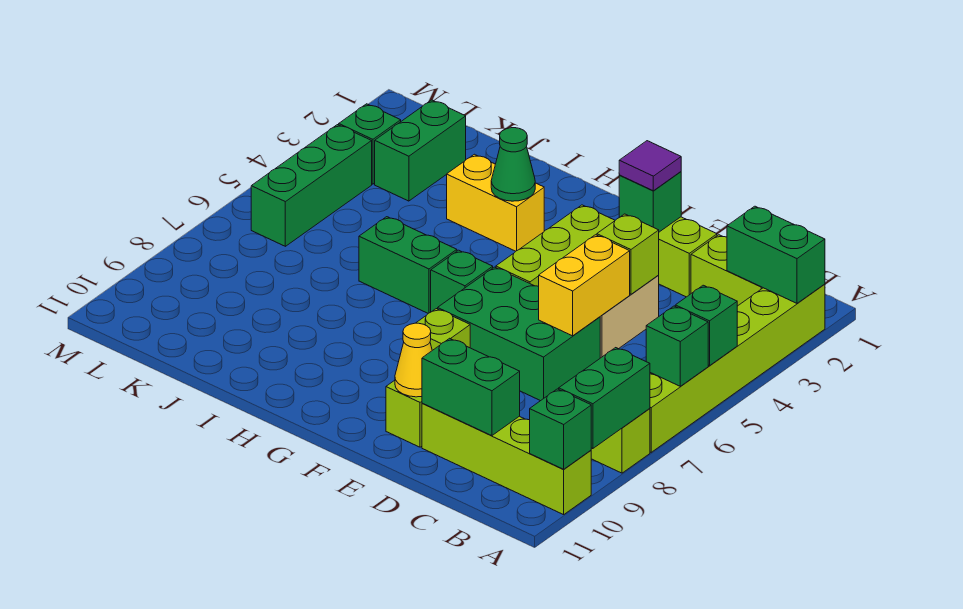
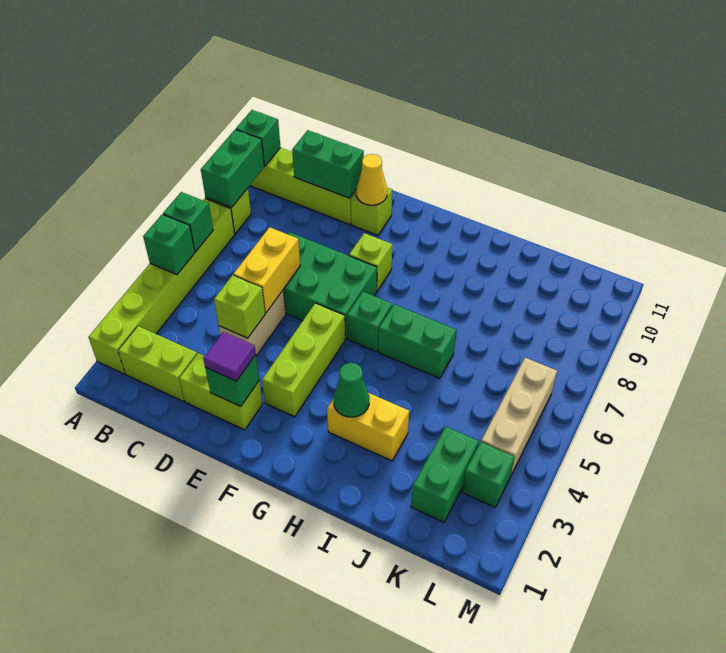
green 1x2 brick [727,206,825,303] -> none
green 1x3 brick [251,125,372,246] -> tan 1x3 brick [481,358,557,477]

